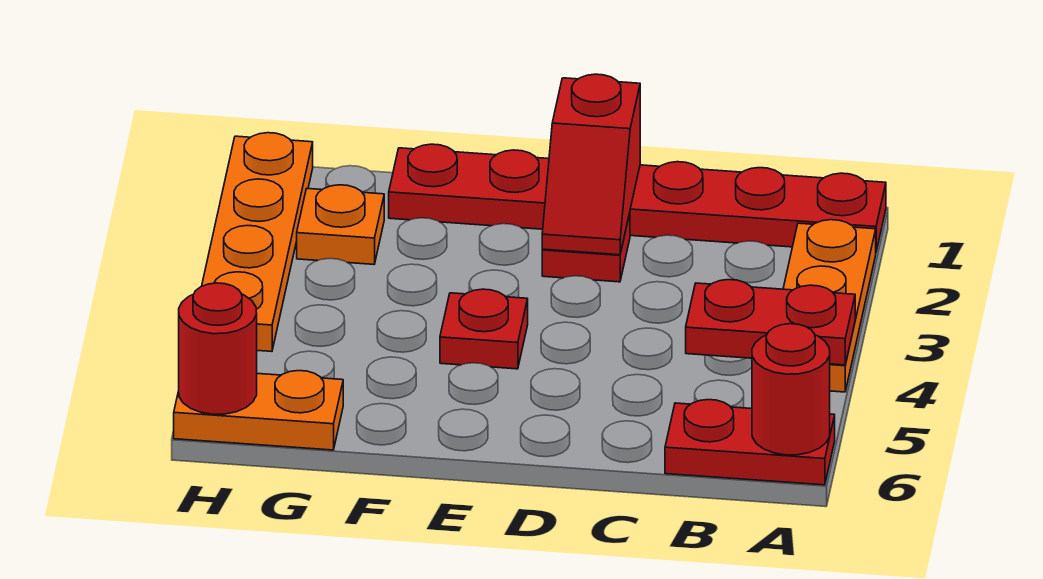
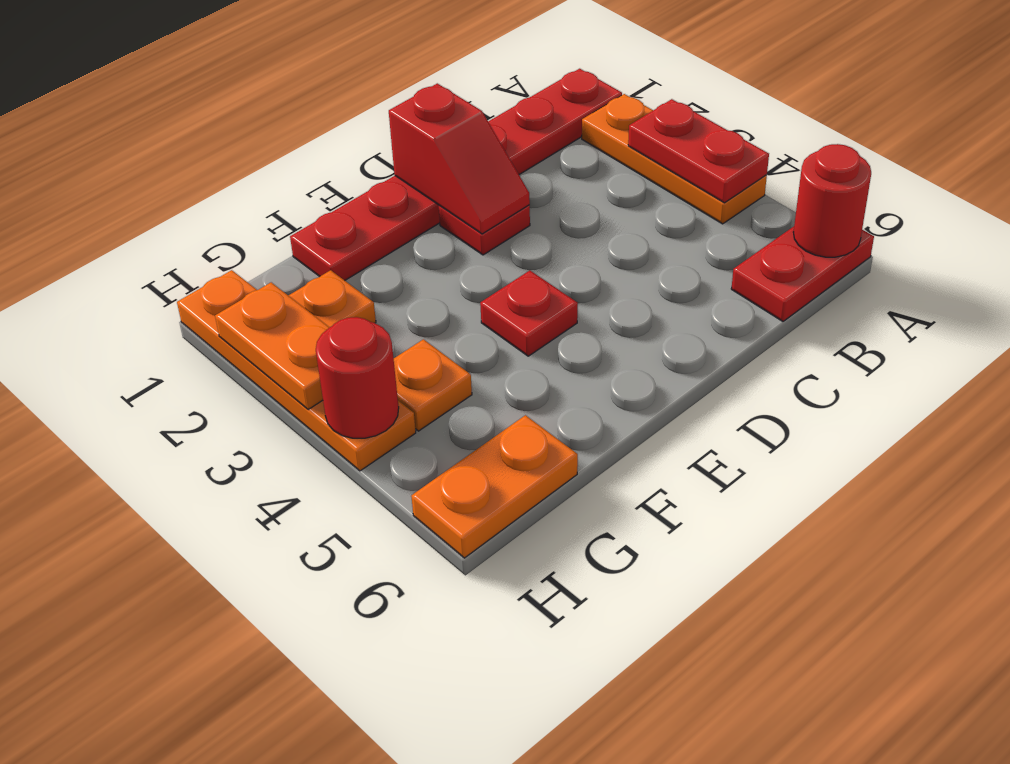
red 1x2 plate [686,280,855,365] -> red 1x2 plate turned to [628,99,769,203]
none -> orange 1x1 plate [394,339,472,431]
none -> orange 1x2 plate [215,282,329,410]
red 1x1 round brick [179,283,257,414] -> red 1x1 round brick moved to [316,317,399,438]

